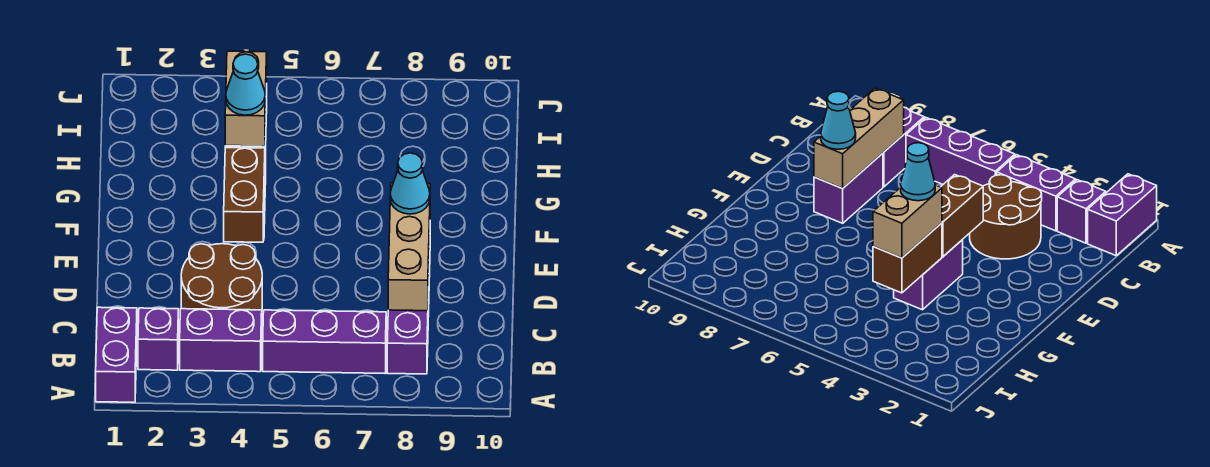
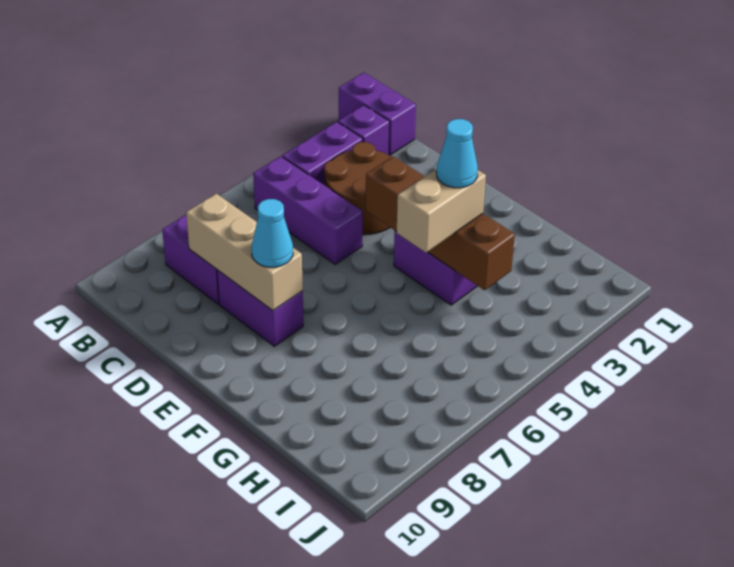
purple 1x3 brick [263,310,386,373] -> purple 1x3 brick turned to [253,156,363,264]
tan 1x2 brick [225,51,267,146] -> tan 1x2 brick turned to [397,169,486,253]

